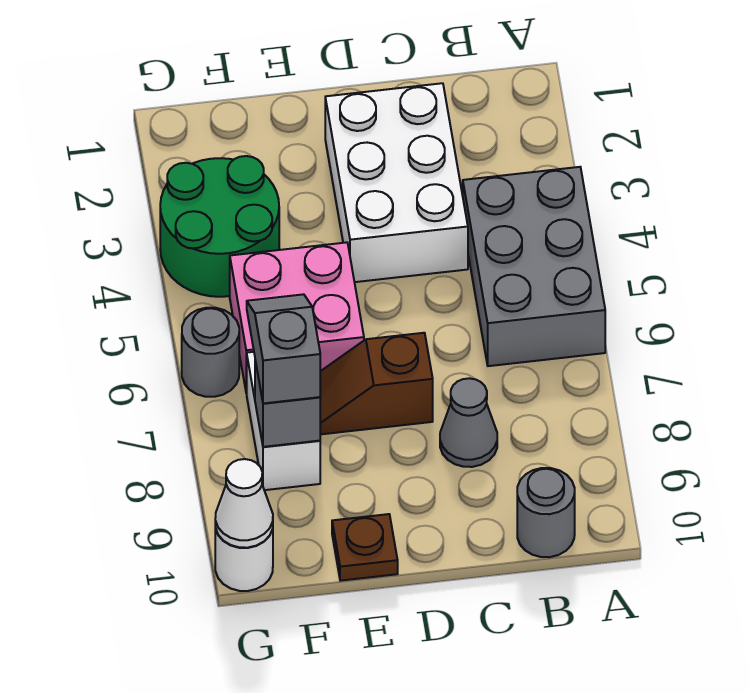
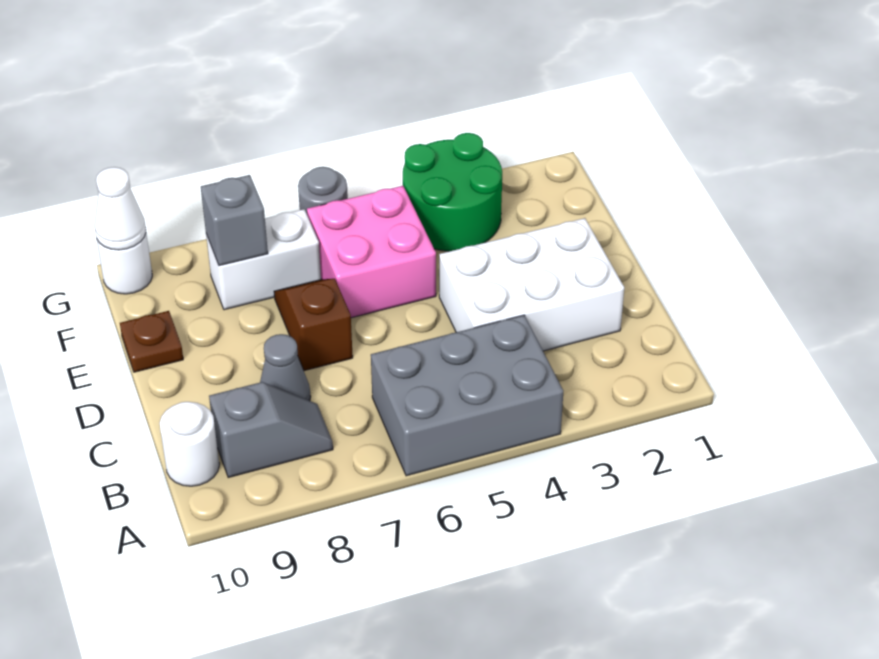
grey 1x1 round brick [517,468,575,557] -> white 1x1 round brick [160,402,219,486]
grey 1x2 slope [247,294,320,403] -> grey 1x2 slope moved to [209,382,333,478]

